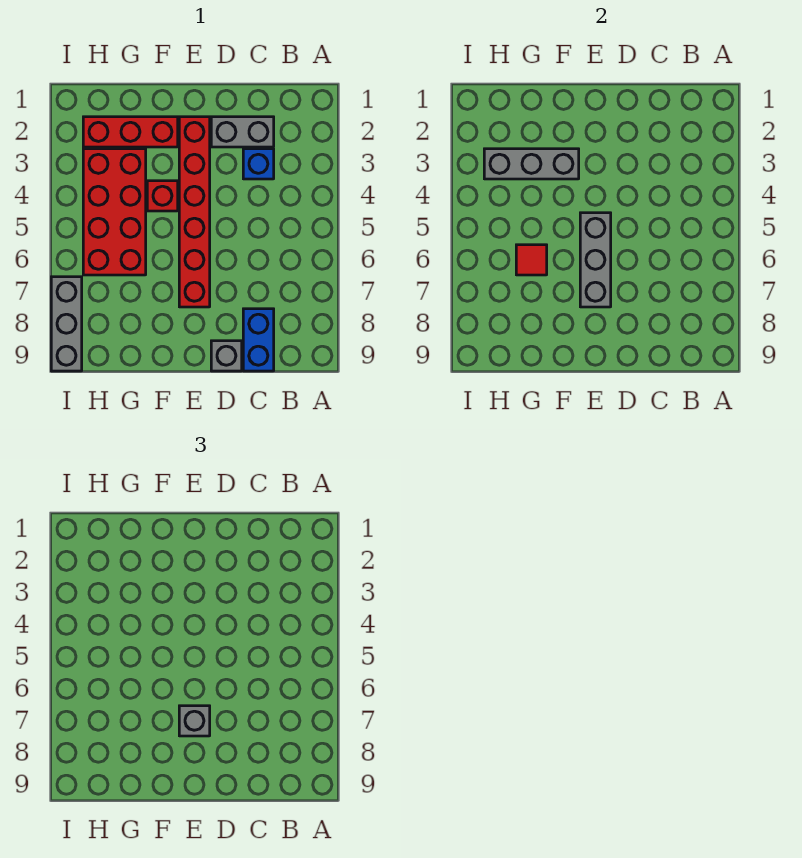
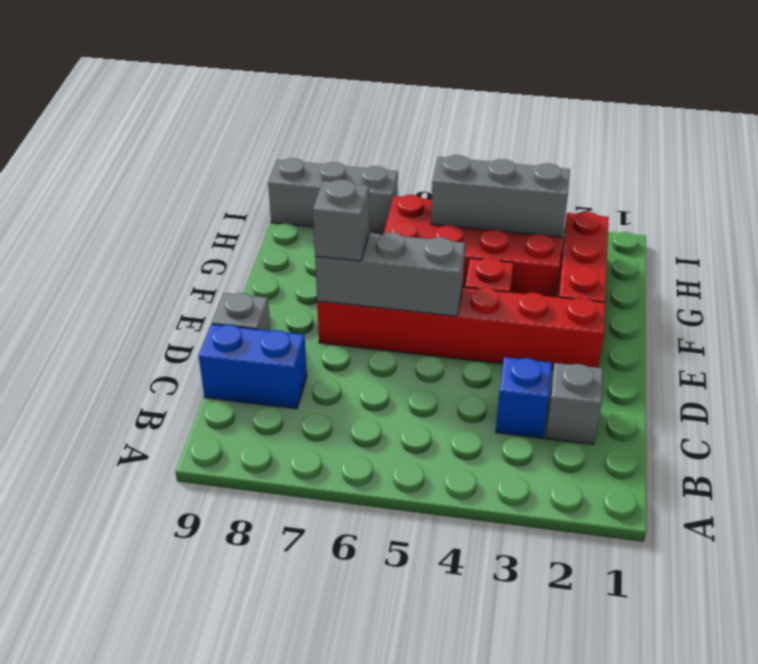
grey 1x2 brick [211,117,274,147] -> grey 1x1 brick [546,363,603,444]
grey 1x3 brick [484,149,579,179] -> grey 1x3 brick turned to [431,155,570,237]
red 1x1 tile [516,245,547,275] -> none

